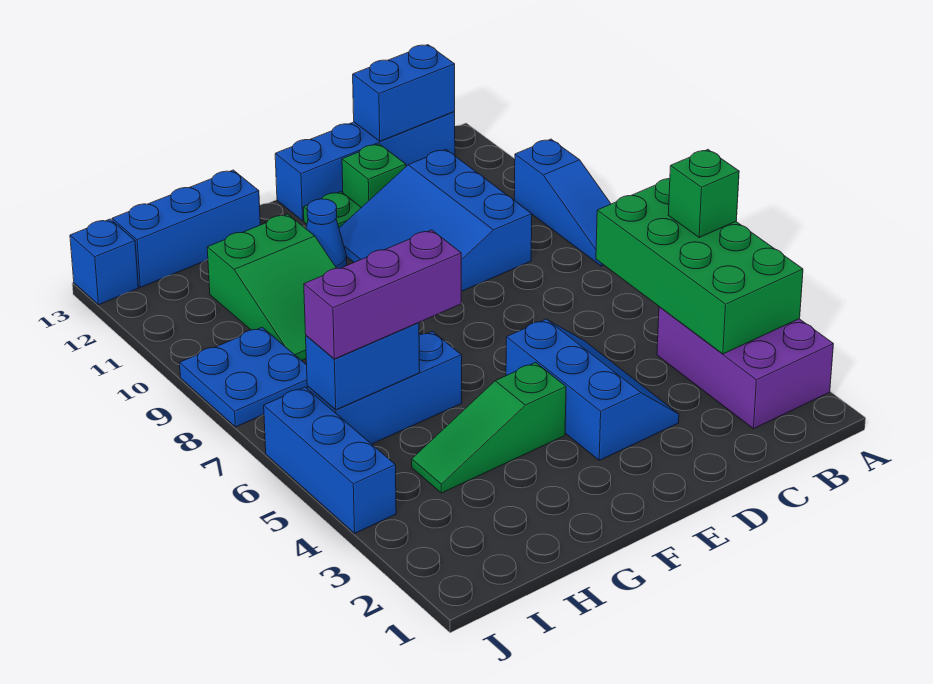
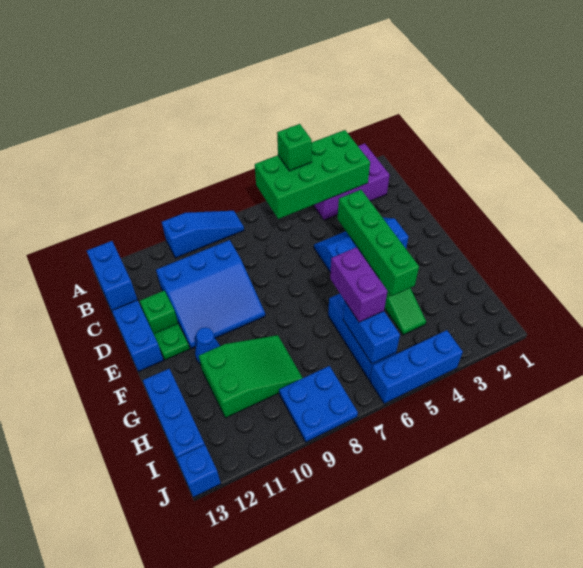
none -> green 1x4 brick [338,190,419,296]
purple 1x3 brick [304,230,461,359] -> purple 1x2 brick [330,247,387,322]

